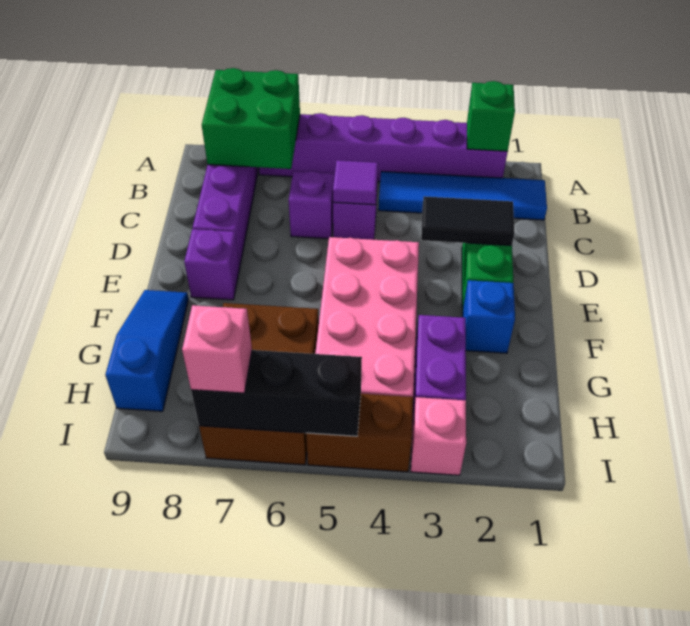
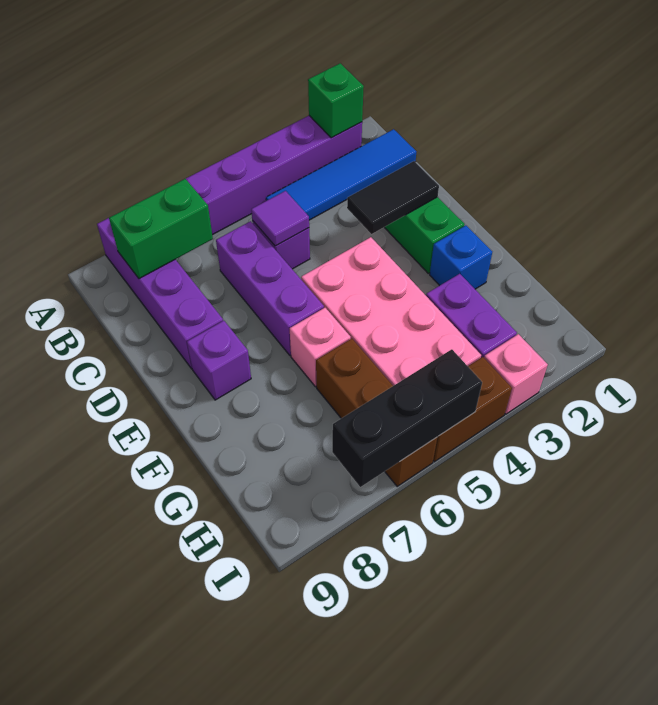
green 2x2 brick [202,68,300,169] -> green 1x2 brick [109,179,213,279]
purple 1x1 brick [289,171,334,239] -> purple 1x3 brick [216,221,324,356]
blue 1x3 slope [105,290,189,411] -> none
brown 2x3 brick [199,303,319,465] -> brown 1x3 brick [316,339,437,486]
pink 1x1 brick [182,305,252,393] -> pink 1x1 brick moved to [290,308,351,386]

